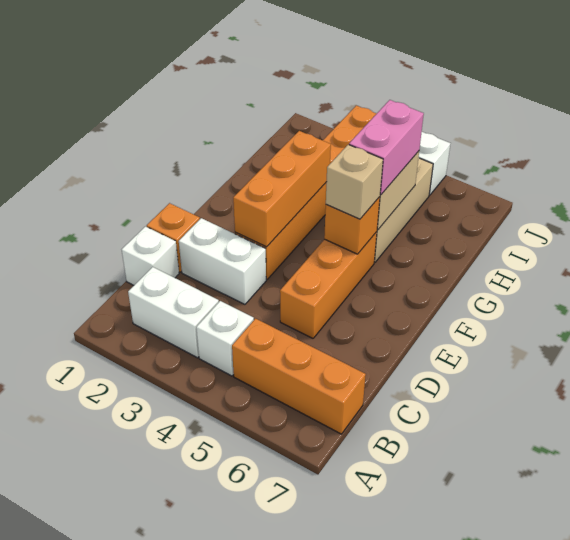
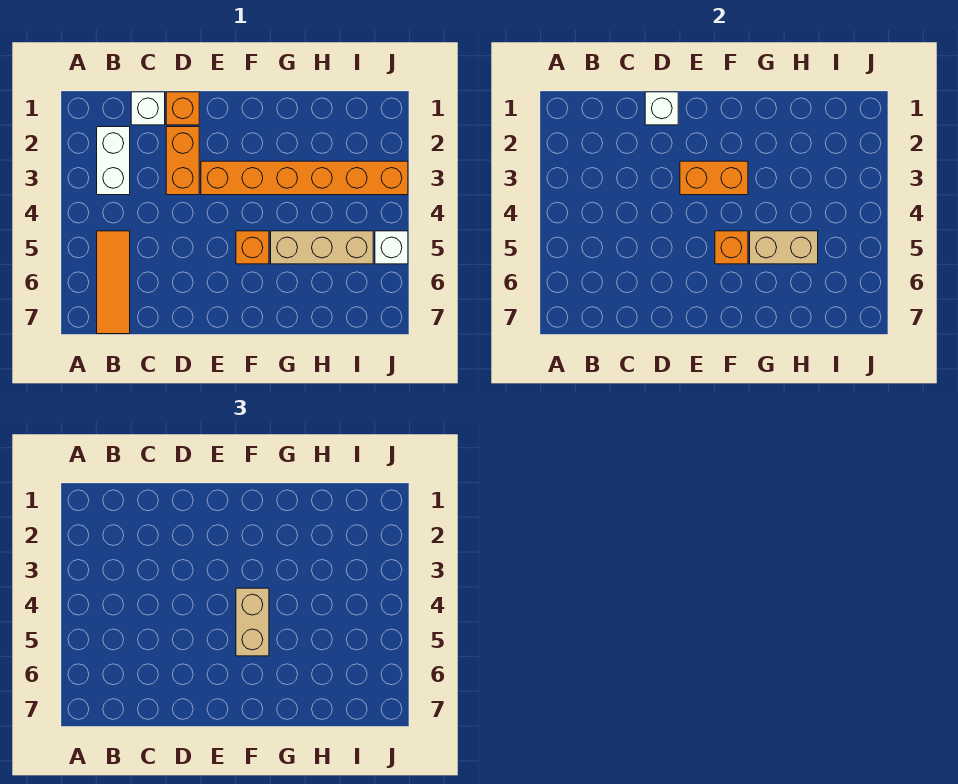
white 1x1 brick [196,301,254,376] -> white 1x1 brick moved to [645,92,678,125]
orange 1x3 brick [232,319,366,434] -> orange 1x3 tile [97,231,130,334]
white 1x2 brick [179,218,266,304] -> orange 1x2 brick [166,127,199,195]
orange 1x3 brick [280,232,377,338] -> orange 1x1 brick [236,231,269,264]
orange 1x3 brick [233,131,331,247] -> orange 1x2 brick [680,161,748,195]
tan 1x1 brick [326,145,383,219] -> tan 1x2 brick [236,588,269,656]
pink 1x2 brick [349,100,424,195] -> none

